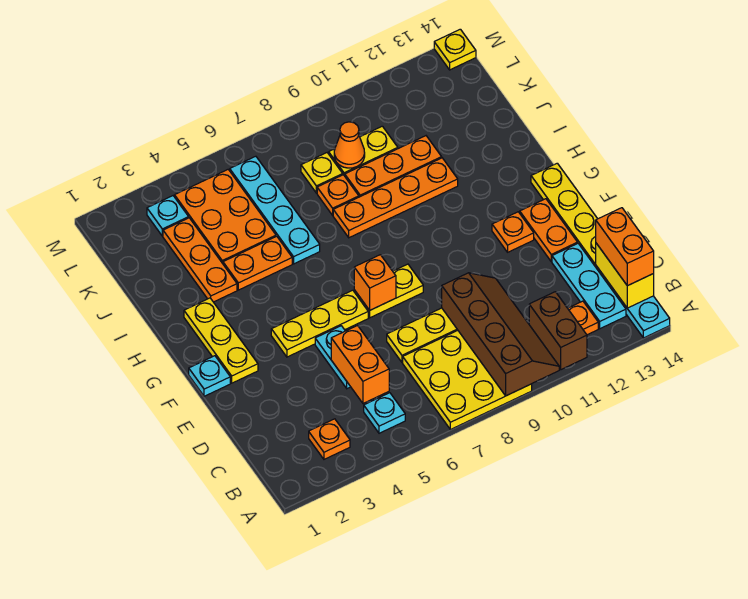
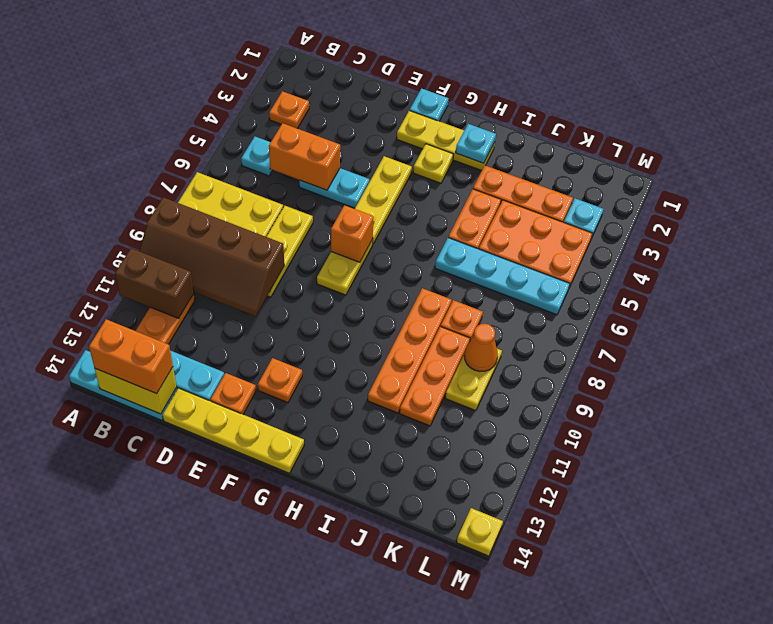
orange 1x2 plate [520,199,578,262] -> orange 1x1 plate [211,373,256,414]
none -> cyan 1x1 plate [456,124,496,163]
yellow 1x1 plate [301,153,343,193] -> yellow 1x1 plate moved to [413,144,453,183]

